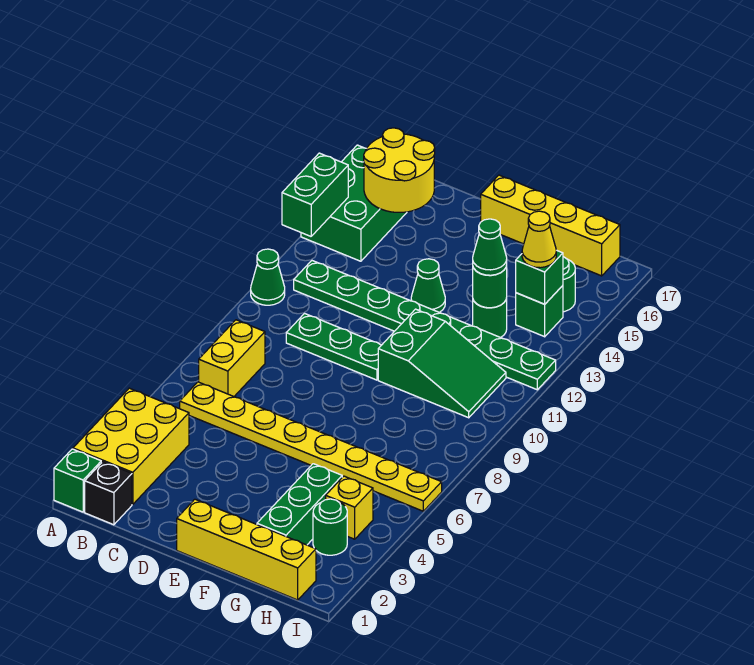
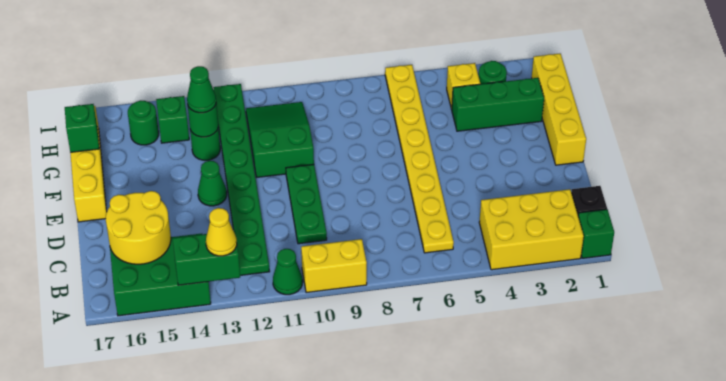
yellow 1x2 brick [199,320,265,396] -> yellow 1x2 brick moved to [301,239,367,293]
green 1x1 brick [516,250,563,304] -> green 1x1 brick moved to [65,104,99,152]
yellow 1x1 cone [522,211,556,268] -> yellow 1x1 cone moved to [206,208,237,256]

